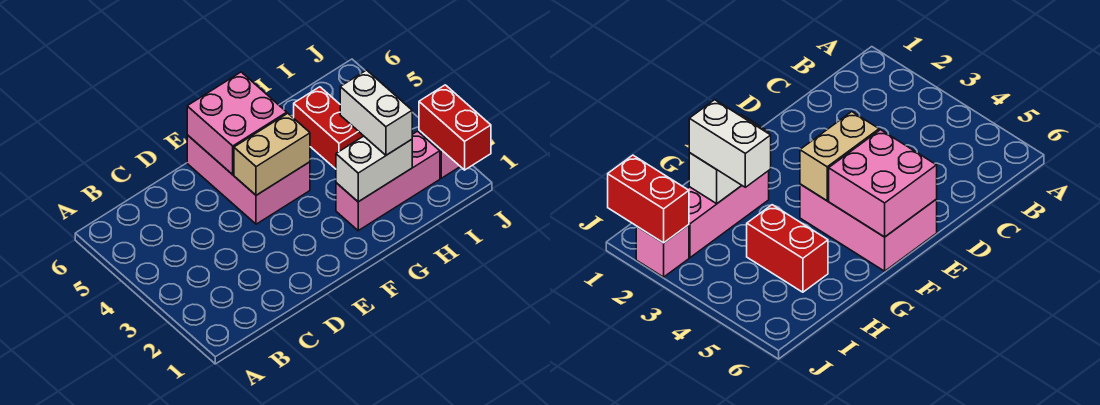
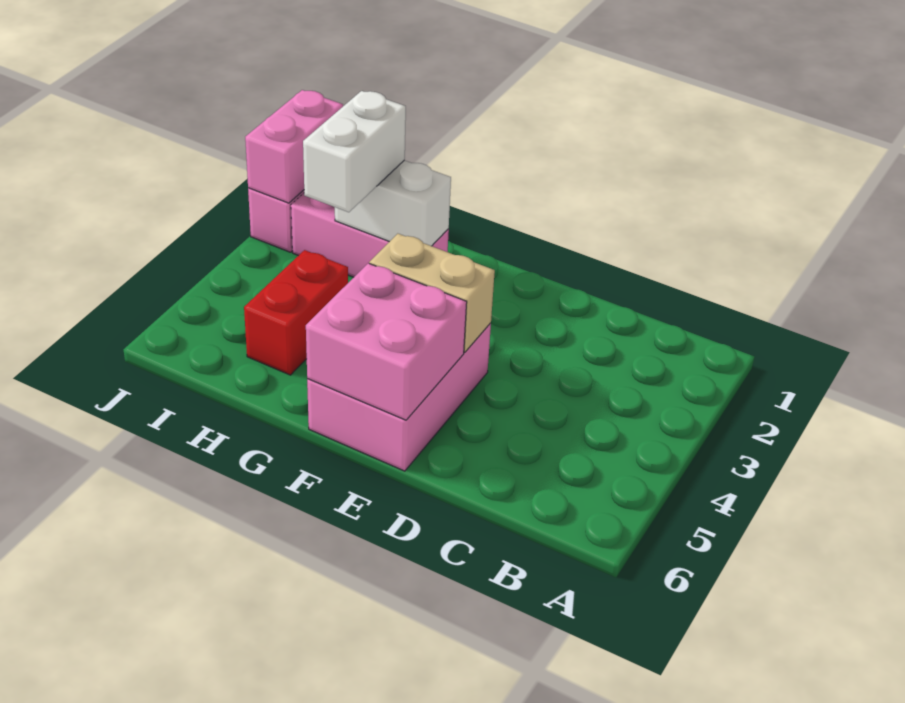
red 1x2 brick [419,85,491,170] -> pink 1x2 brick [245,90,343,203]

